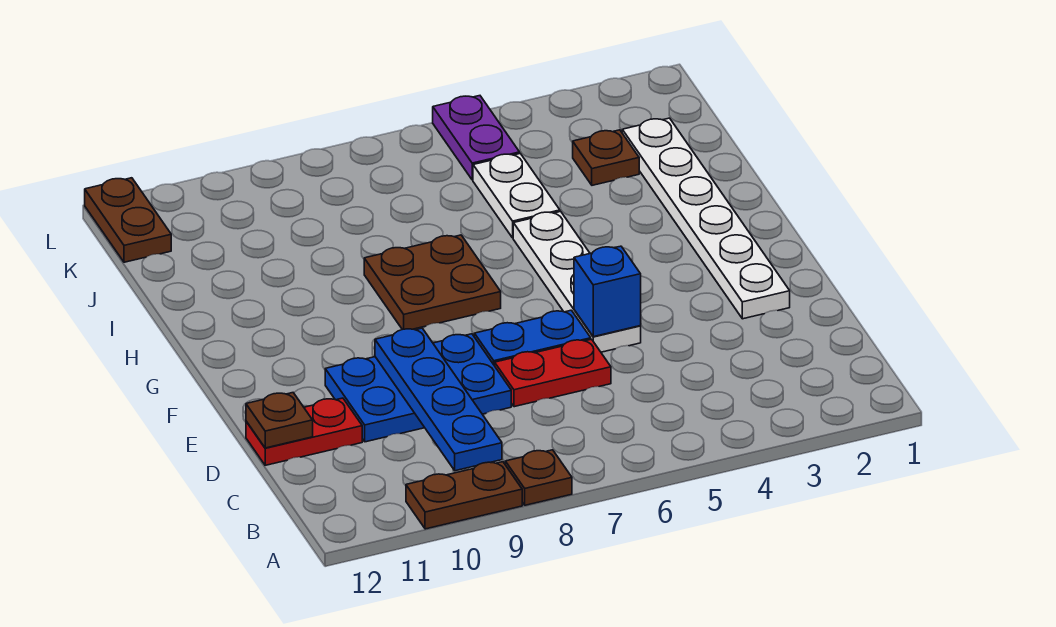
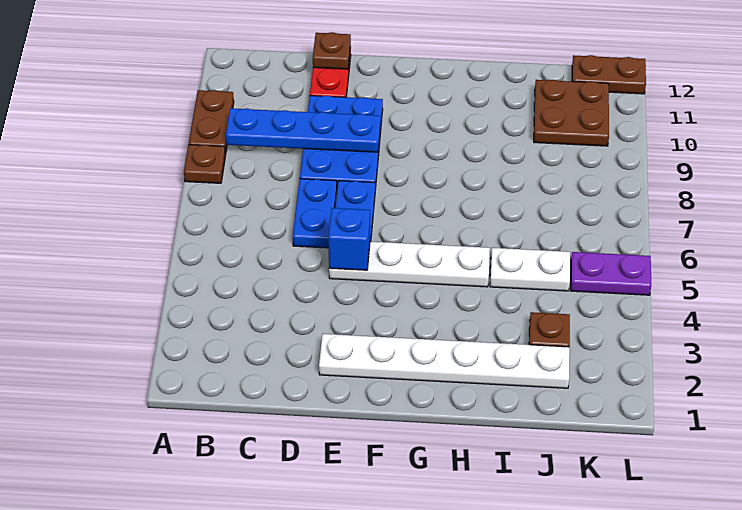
red 1x2 plate [495,339,611,407] -> blue 1x2 plate [293,179,337,248]
brown 2x2 plate [364,235,501,330] -> brown 2x2 plate moved to [534,80,609,146]

